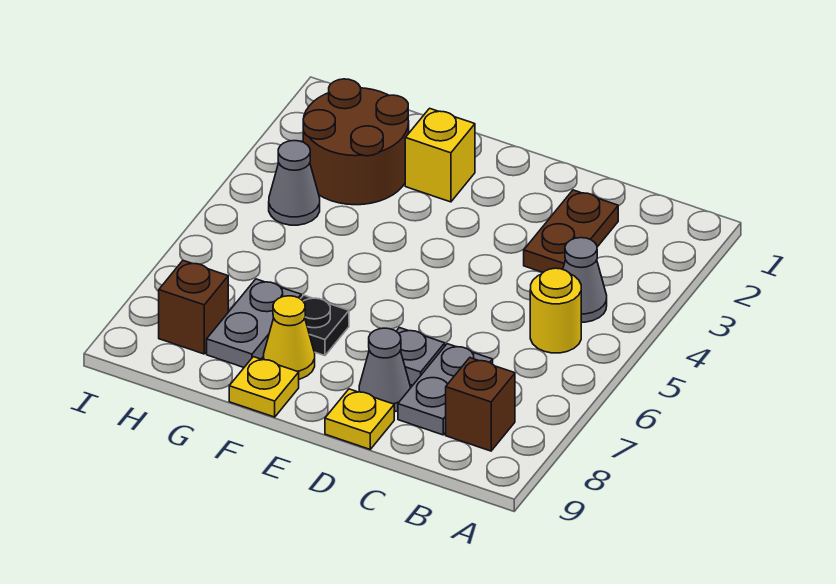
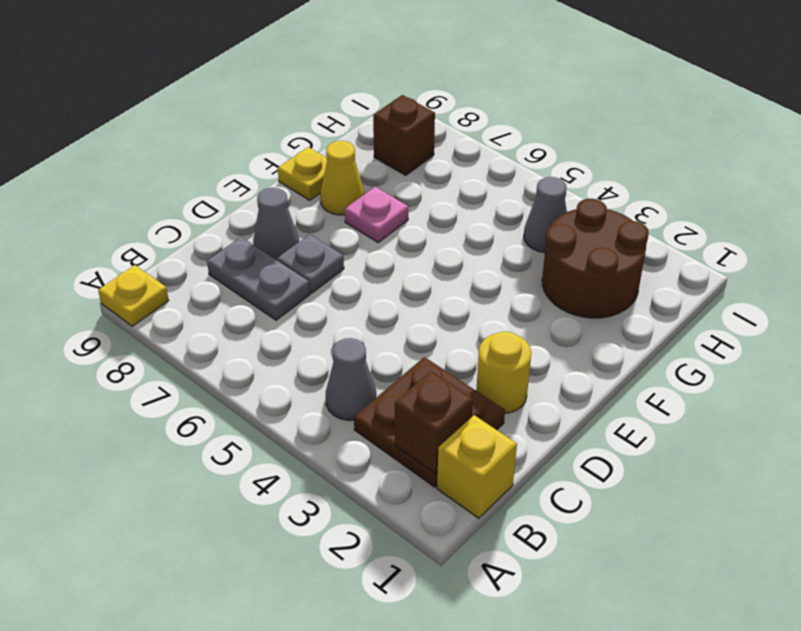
yellow 1x1 round brick [530,268,581,353] -> yellow 1x1 round brick moved to [476,332,531,413]
brown 1x1 brick [446,358,515,451] -> brown 1x1 brick moved to [395,371,473,474]
brown 1x2 plate [524,190,618,272] -> brown 2x2 plate [354,357,505,487]
yellow 1x1 plate [325,389,394,449] -> yellow 1x1 plate moved to [98,265,169,326]
yellow 1x1 brick [405,108,475,202] -> yellow 1x1 brick moved to [437,415,517,518]
black 1x1 plate [301,295,349,356] -> pink 1x1 plate [345,187,408,242]
grey 1x2 plate [207,279,301,367] -> none

